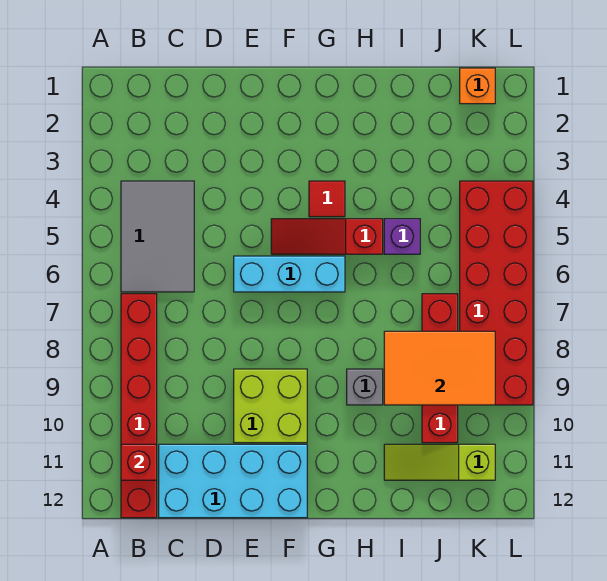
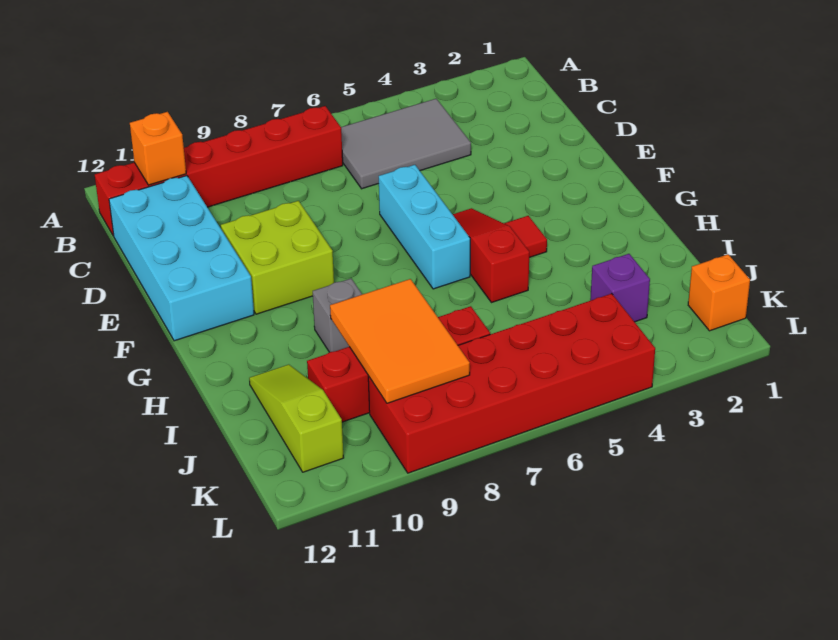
red 1x1 brick [121,444,157,480] -> orange 1x1 brick [130,112,186,185]
purple 1x1 brick [384,219,420,254] -> purple 1x1 brick moved to [590,254,650,322]

